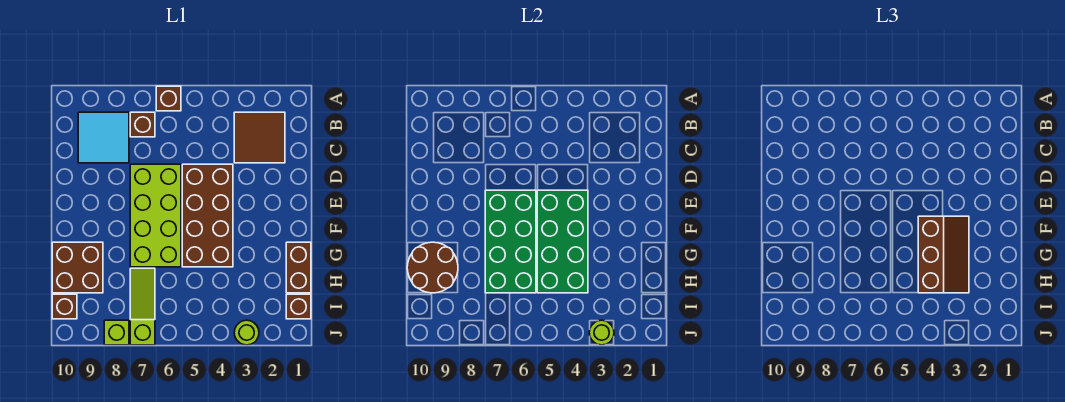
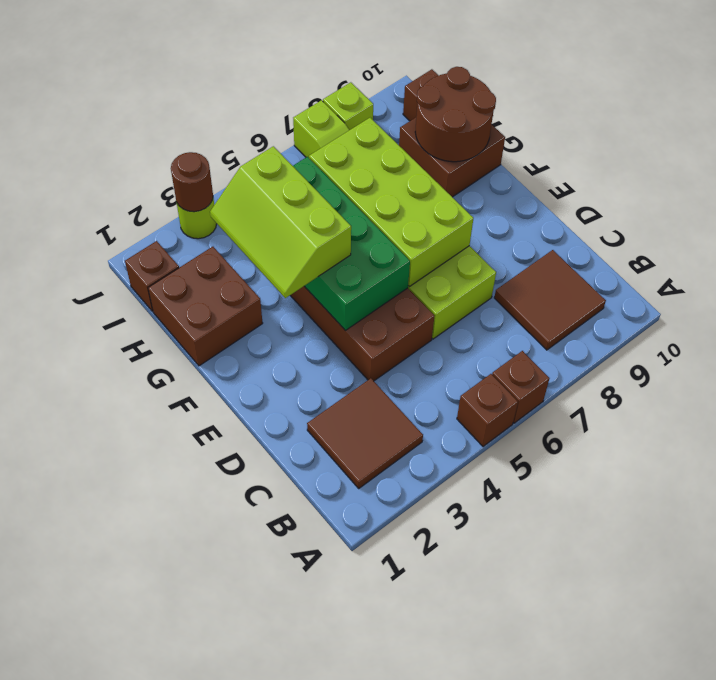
brown 1x1 brick [130,112,155,137] -> brown 1x1 brick moved to [457,374,518,447]
cyan 2x2 tile [78,112,129,163] -> brown 2x2 tile [494,250,606,350]
green 2x4 brick [485,190,536,293] -> lime 2x4 brick [309,118,473,287]
brown 2x3 slope [918,216,969,293] -> lime 2x3 slope [210,146,351,298]
brown 1x2 brick [286,242,311,293] -> brown 2x2 brick [148,247,263,366]
lime 1x1 round brick [589,320,614,345] -> brown 1x1 round brick [171,152,213,212]

